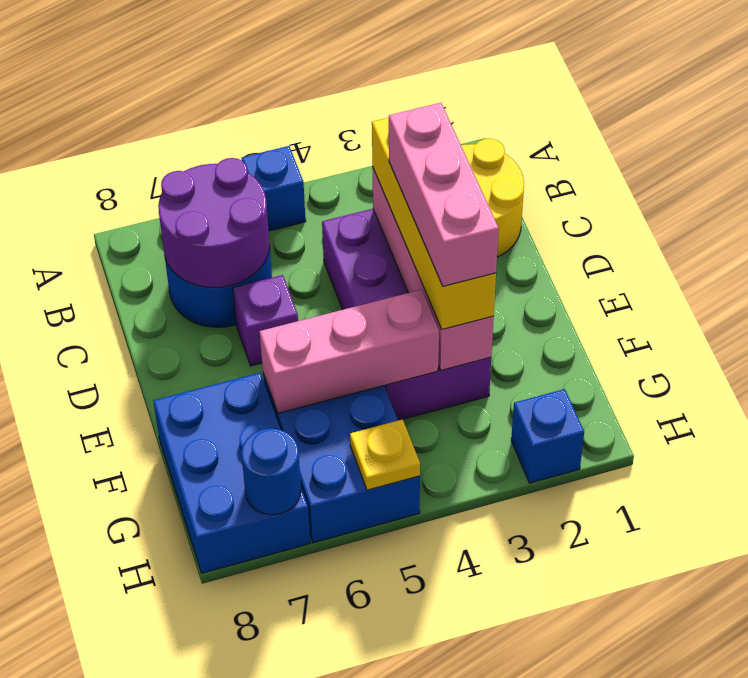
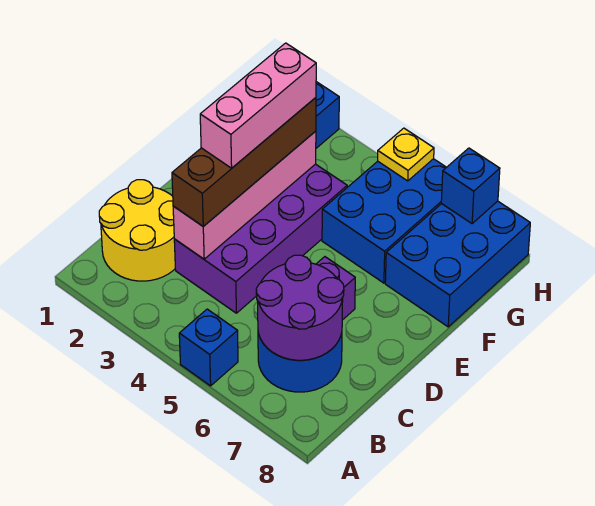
yellow 1x4 brick [372,118,496,329] -> brown 1x4 brick [172,98,316,226]
pink 1x3 brick [260,290,439,413] -> none
blue 1x1 round brick [241,428,301,515] -> blue 1x1 brick [441,148,500,224]

